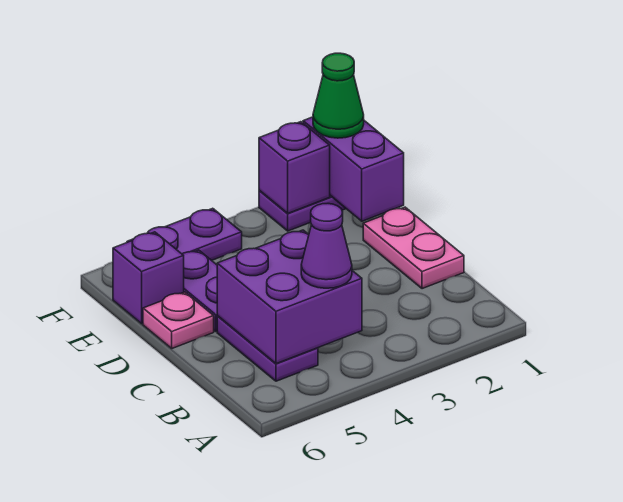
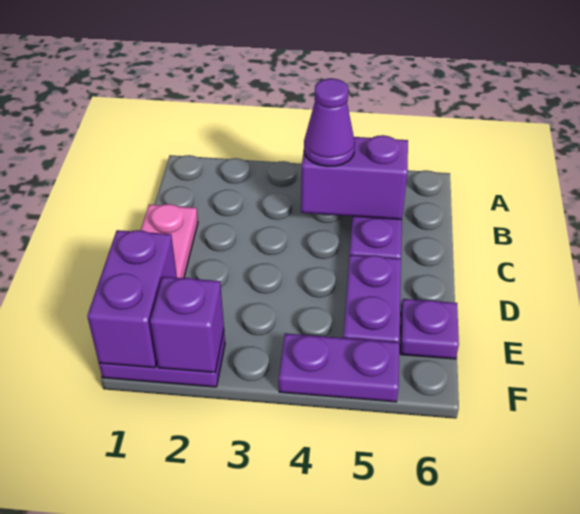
purple 2x2 brick [217,230,362,364] -> purple 1x2 brick [301,135,408,220]
pink 1x1 plate [143,292,214,348] -> none
purple 1x1 brick [113,232,184,324] -> purple 1x1 plate [400,299,459,359]
green 1x1 cone [313,53,364,138] -> none

